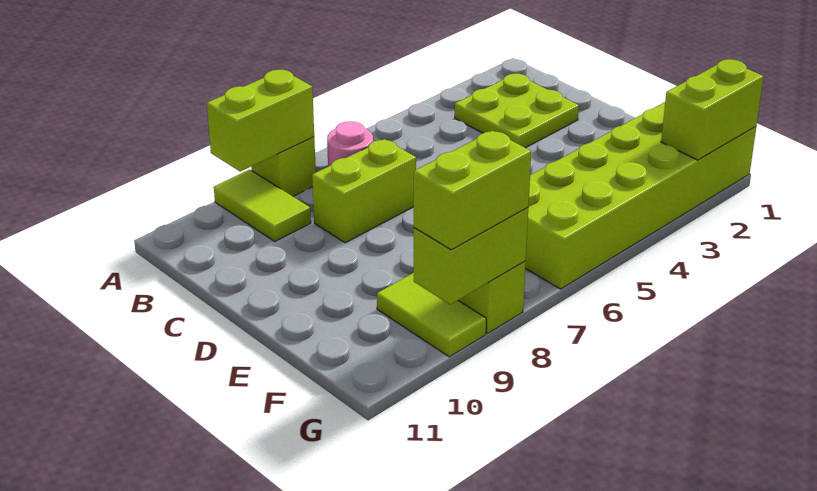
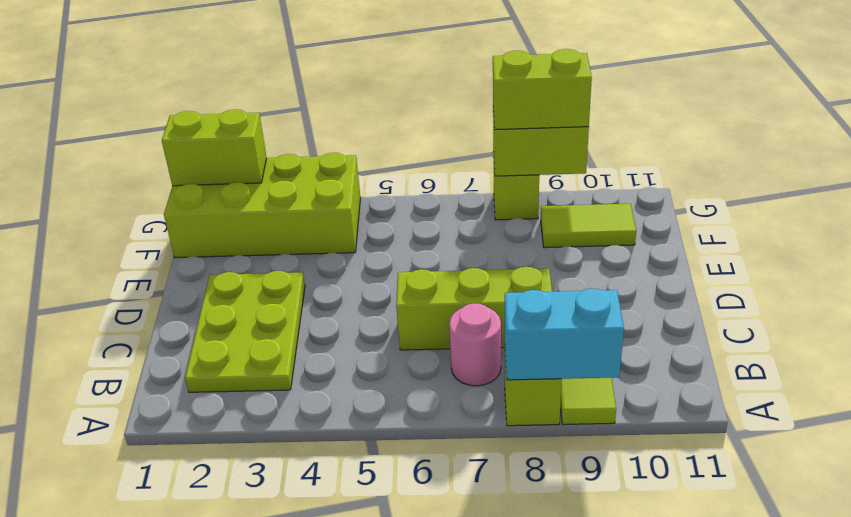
lime 1x2 brick [207,70,314,172] -> cyan 1x2 brick [505,288,624,380]
lime 2x2 plate [455,74,579,148] -> lime 2x3 plate [185,271,305,392]
lime 1x2 brick [312,139,416,243] -> lime 1x3 brick [396,267,552,350]
lime 2x6 brick [525,102,756,289] -> lime 2x4 brick [164,153,361,258]
lime 1x2 tile [377,273,486,357] -> lime 1x2 tile turned to [541,204,636,248]

